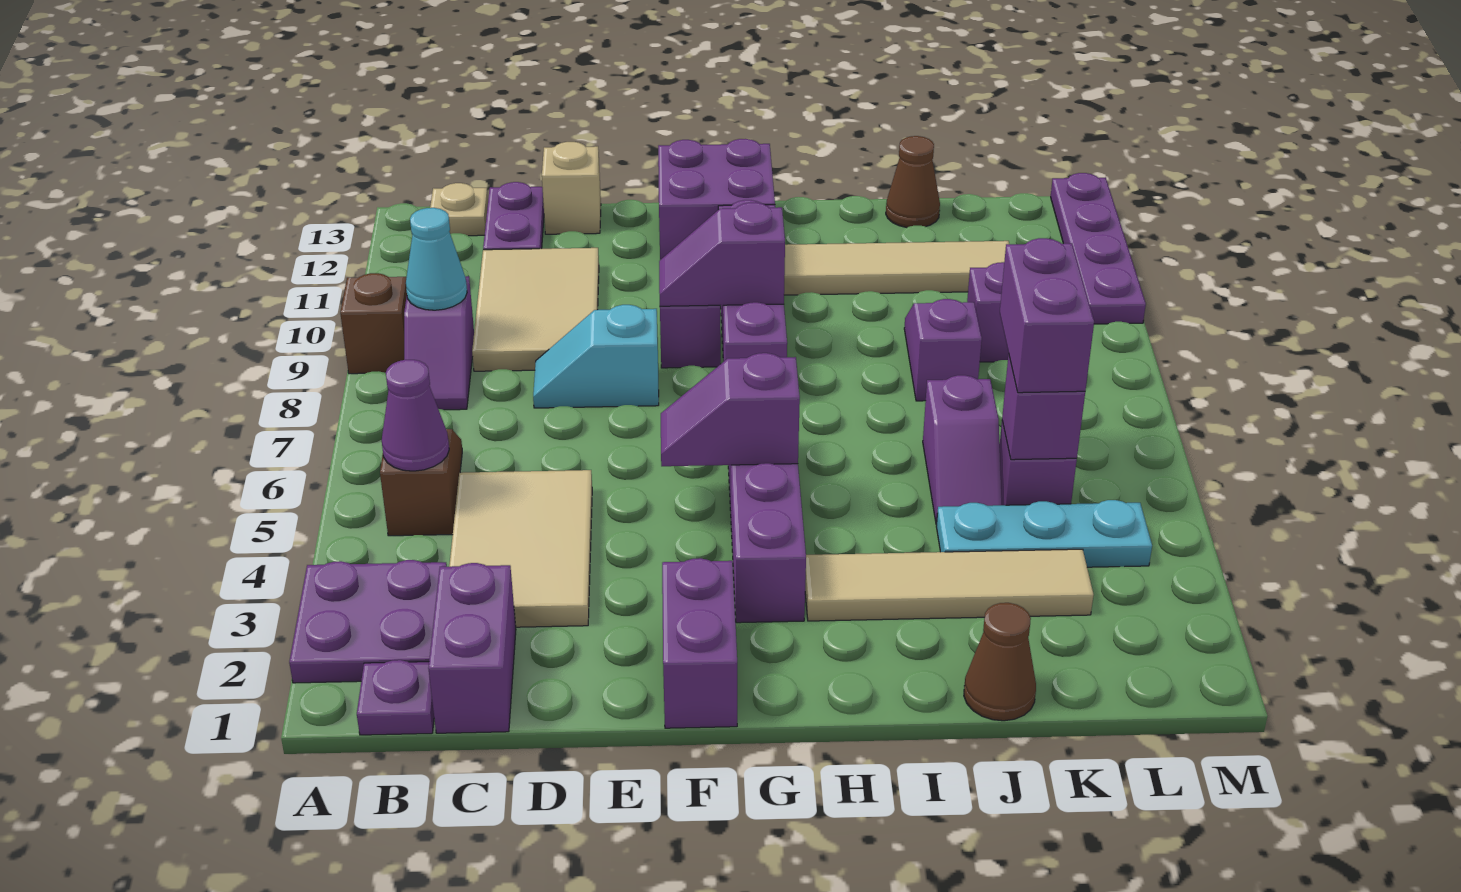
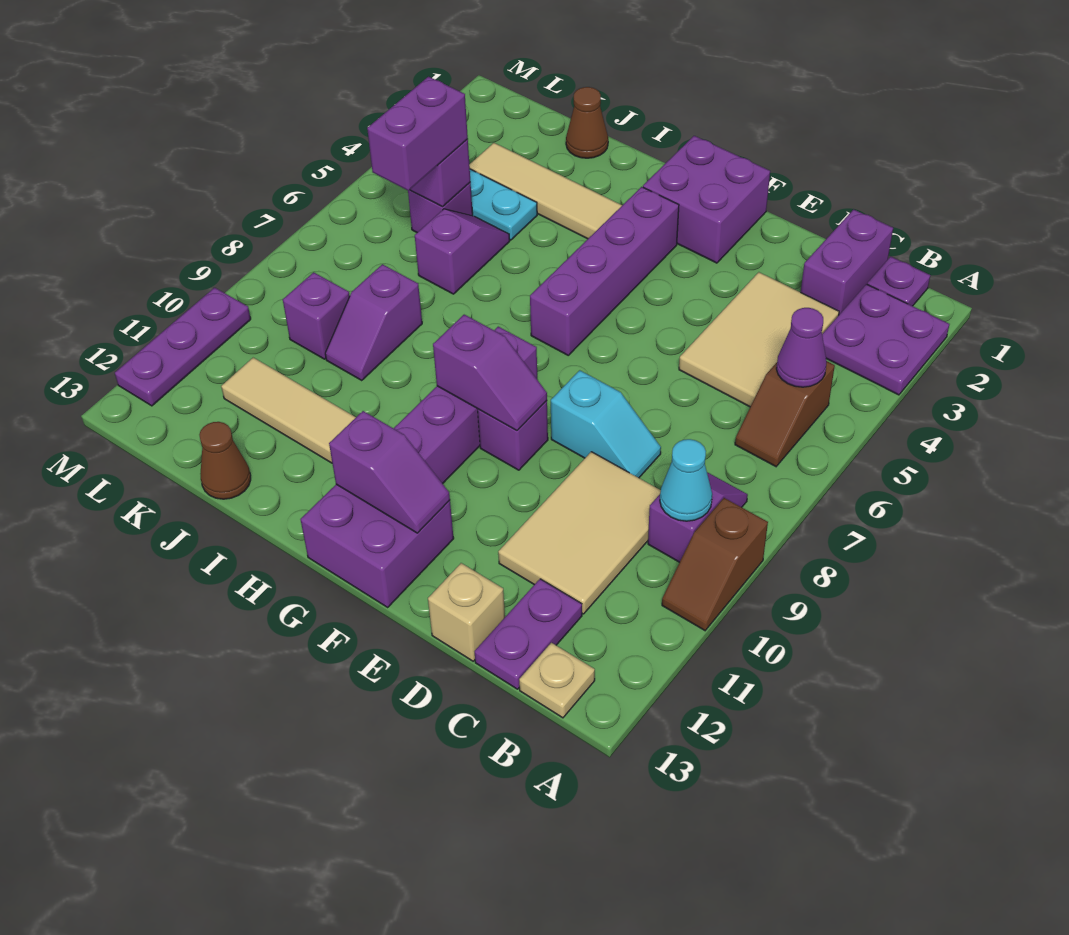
purple 1x2 brick [662,558,737,728] -> purple 2x2 brick [643,136,770,263]
purple 1x2 slope [661,353,800,466] -> purple 1x2 slope moved to [329,411,450,533]
purple 1x4 plate [1051,173,1146,324] -> purple 1x3 plate [115,288,251,406]

